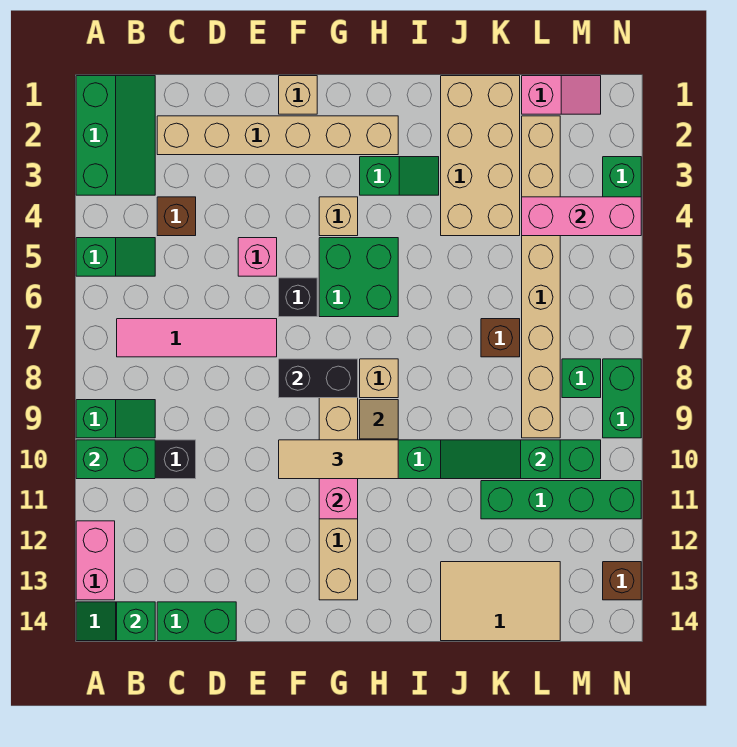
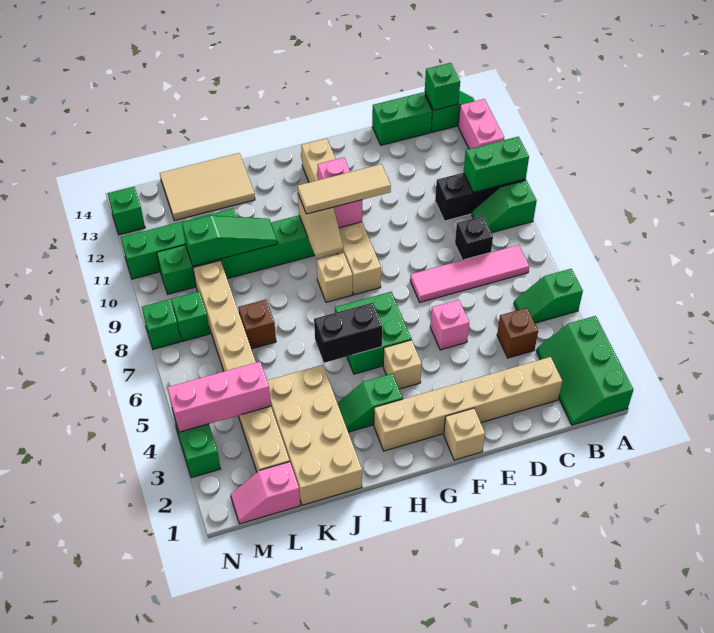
black 1x1 brick [279,278,317,317] -> black 1x1 brick moved to [455,216,493,260]
black 1x2 brick [279,359,358,398] -> black 1x2 brick moved to [314,303,382,363]
green 1x2 brick [603,359,641,438] -> green 1x1 brick [142,299,181,349]
brown 1x1 brick [603,562,641,600] -> green 1x1 brick [108,187,145,235]

